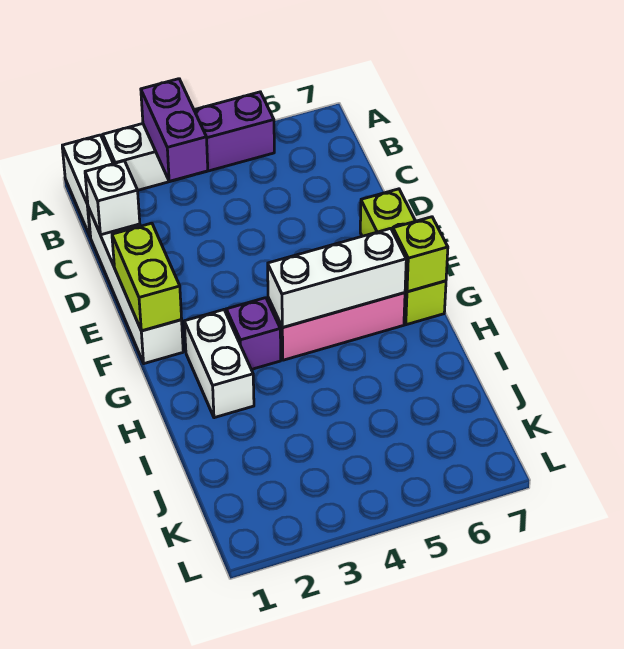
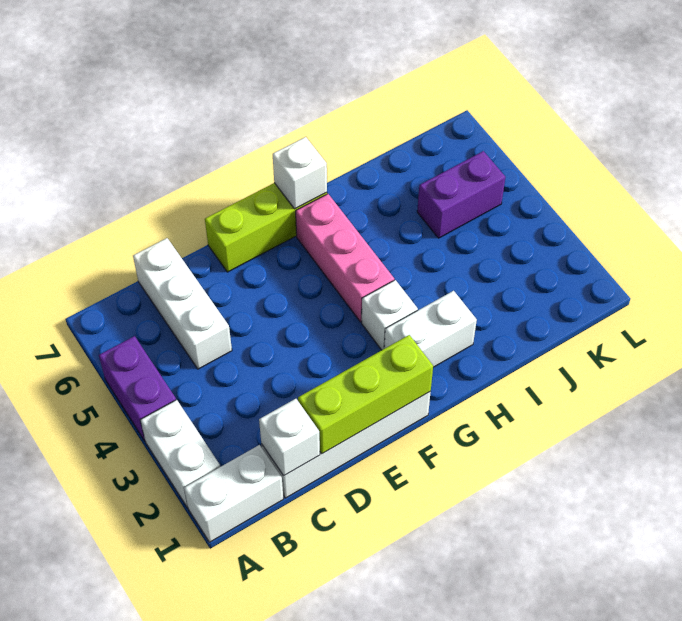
purple 1x2 brick [141,79,208,181] -> purple 1x2 brick moved to [417,151,505,238]
lime 1x2 brick [112,223,182,331] -> lime 1x3 brick [298,335,433,454]
purple 1x1 brick [226,298,281,370] -> white 1x1 brick [362,280,418,350]
white 1x3 brick [268,228,406,328] -> white 1x3 brick moved to [133,238,232,369]
lime 1x1 brick [393,217,448,292] -> white 1x1 brick [273,137,327,209]

